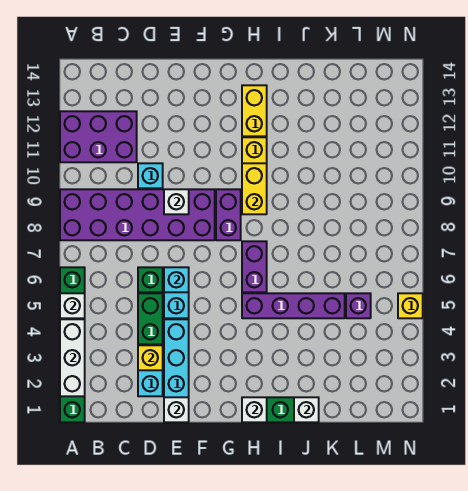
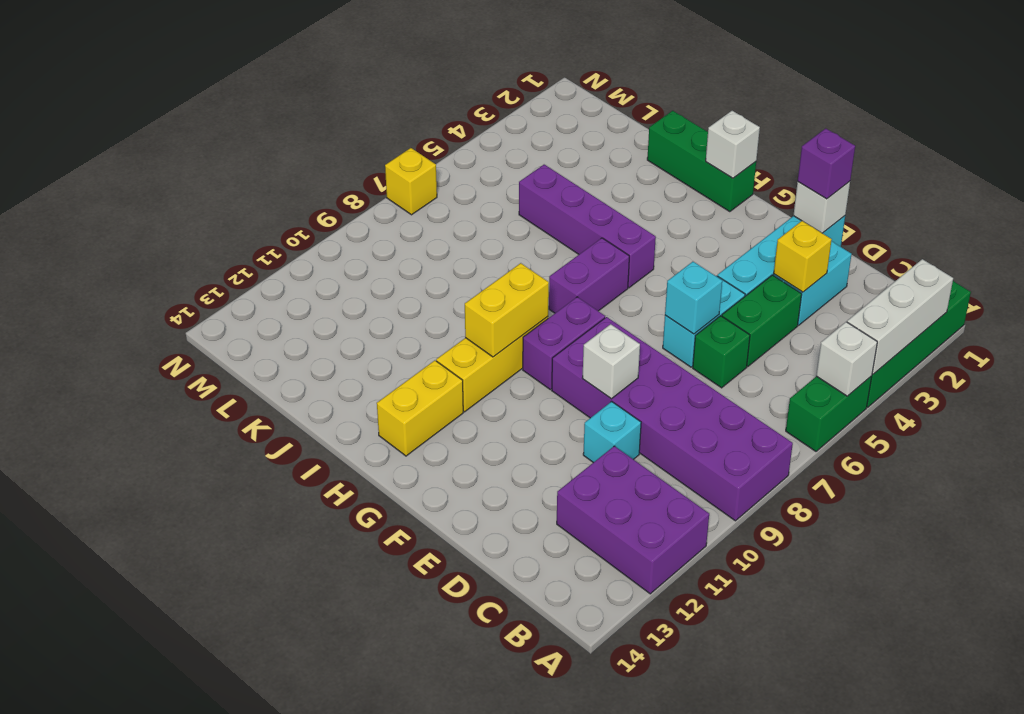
white 1x1 brick [294,397,319,422] -> none
purple 1x1 brick [346,293,371,318] -> purple 1x1 brick moved to [798,128,855,199]
yellow 1x1 brick [398,293,423,318] -> yellow 1x1 brick moved to [385,148,437,215]

